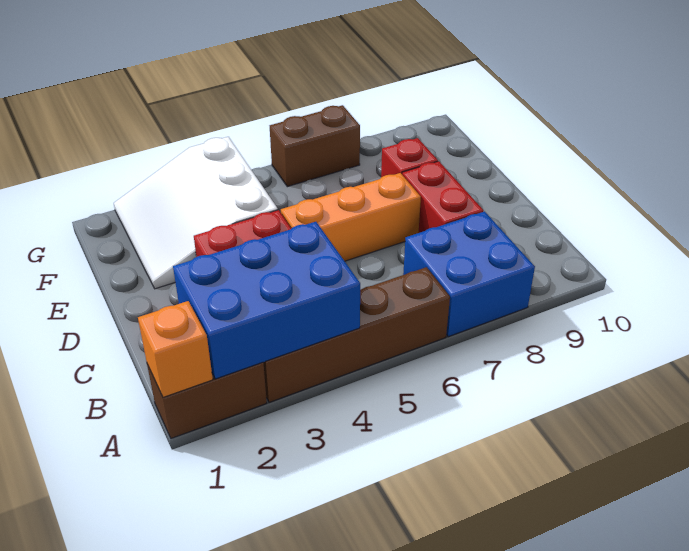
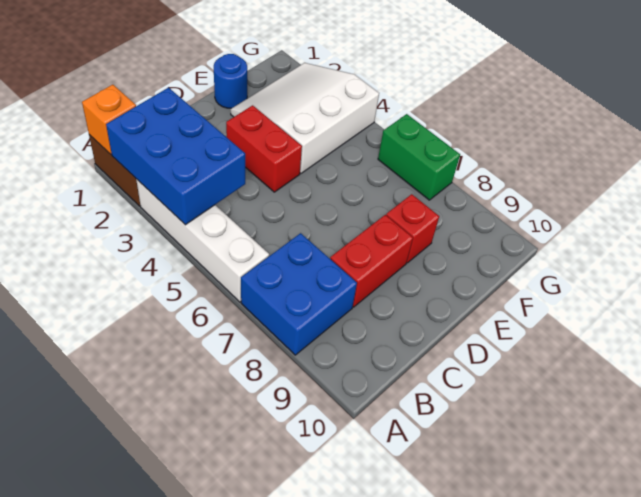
brown 1x4 brick [263,267,450,402] -> white 1x4 brick [136,179,269,302]
orange 1x3 brick [281,173,421,261] -> none
none -> blue 1x1 round brick [214,54,247,108]
brown 1x2 brick [270,105,360,187] -> green 1x2 brick [378,114,460,200]

